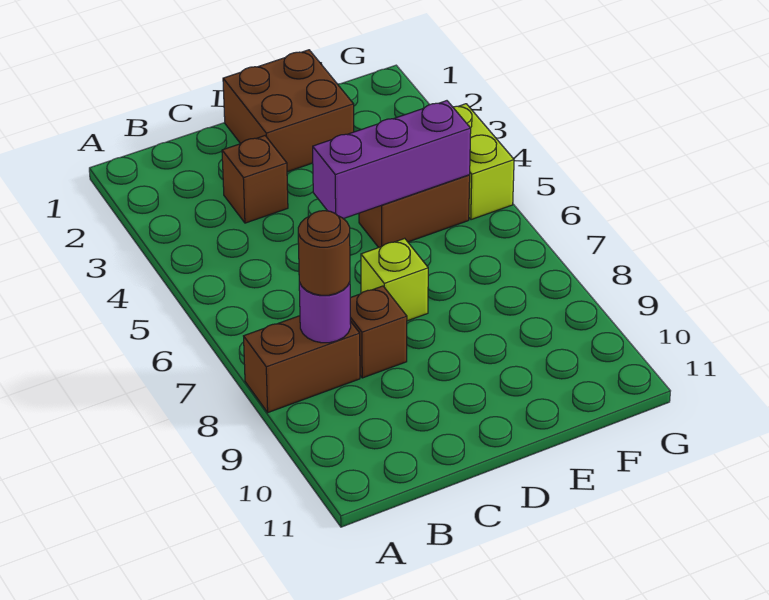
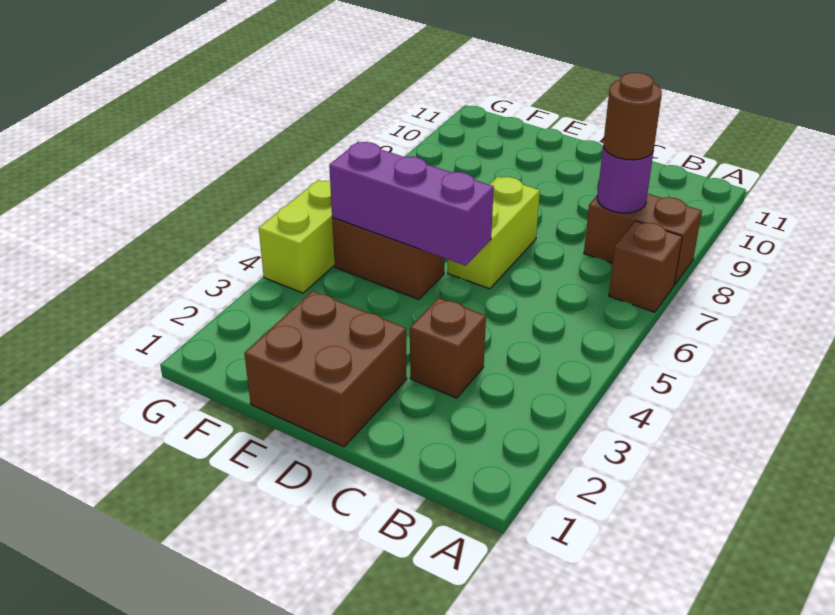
brown 1x1 brick [350,286,407,378] -> brown 1x1 brick moved to [609,221,682,312]
lime 1x1 brick [361,238,428,321] -> lime 1x2 brick [448,177,540,289]

